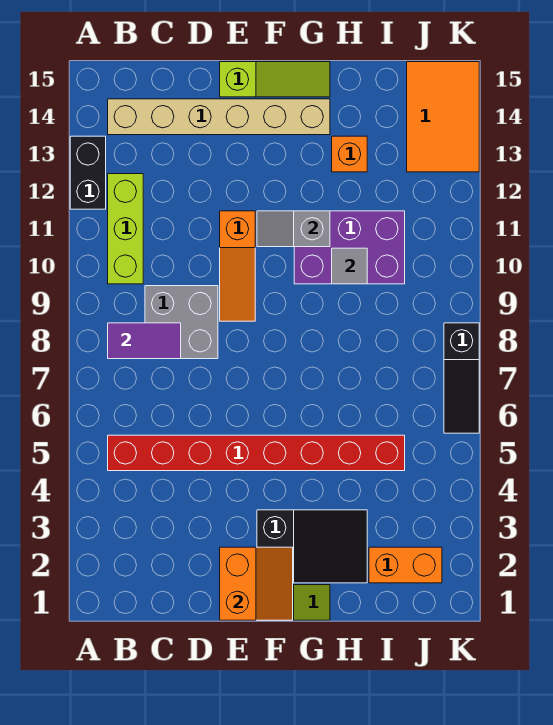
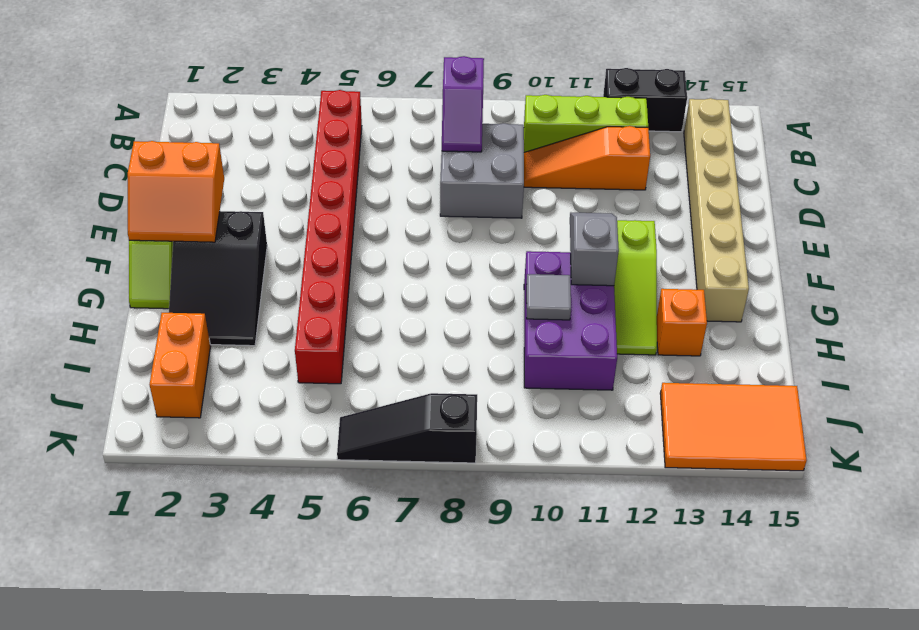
purple 1x2 tile [108,323,181,359] -> purple 1x2 slope [442,56,484,152]
orange 1x3 slope [220,211,255,321] -> orange 1x3 slope moved to [524,126,650,190]
lime 1x3 slope [220,62,330,97] -> lime 1x3 slope moved to [614,220,657,355]

